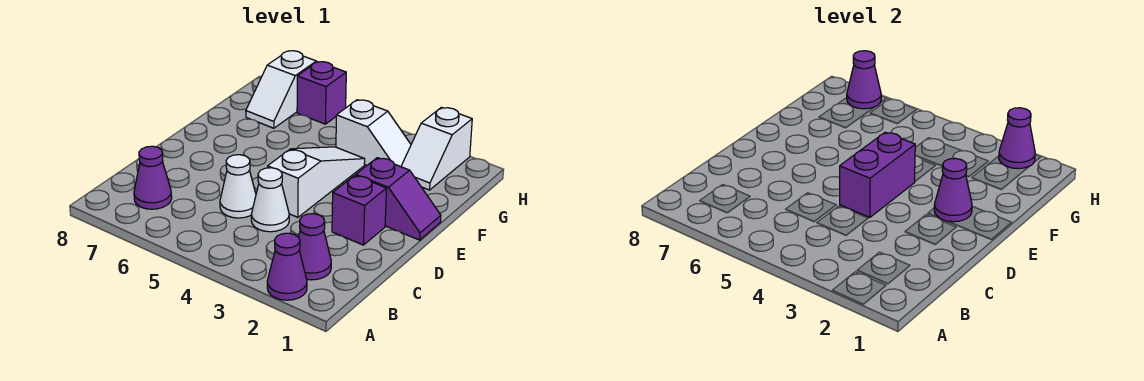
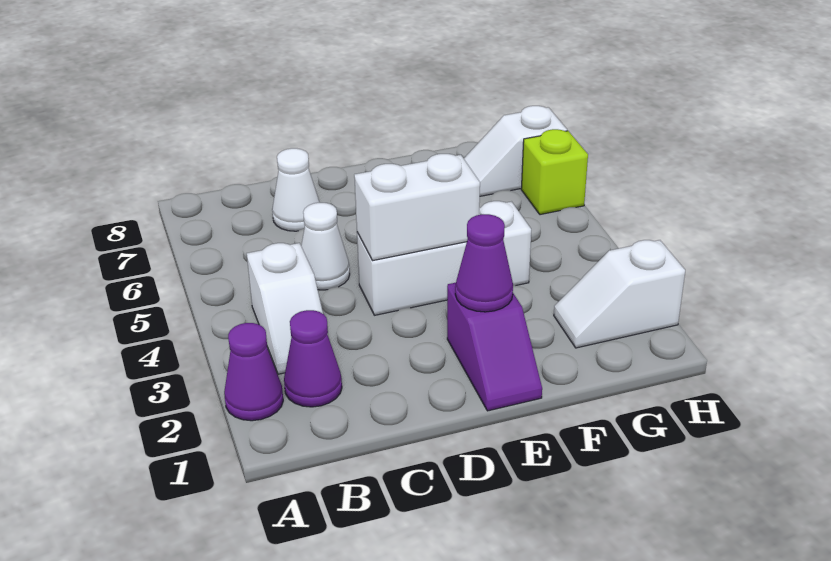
purple 1x1 cone [134,146,172,209] -> none
white 1x1 cone [251,168,289,232] -> white 1x1 cone moved to [272,148,320,231]
purple 1x1 brick [332,175,387,245] -> none
white 1x3 slope [268,147,365,217] -> white 1x3 brick [357,201,531,315]
purple 1x2 brick [840,132,915,217] -> white 1x2 brick [354,154,480,261]
white 1x2 slope [336,100,411,167] -> white 1x2 slope moved to [247,243,323,374]
purple 1x1 cone [999,108,1035,169] -> none
purple 1x1 brick [297,62,346,124] -> lime 1x1 brick [521,129,588,215]
purple 1x1 cone [847,51,881,109] -> none

